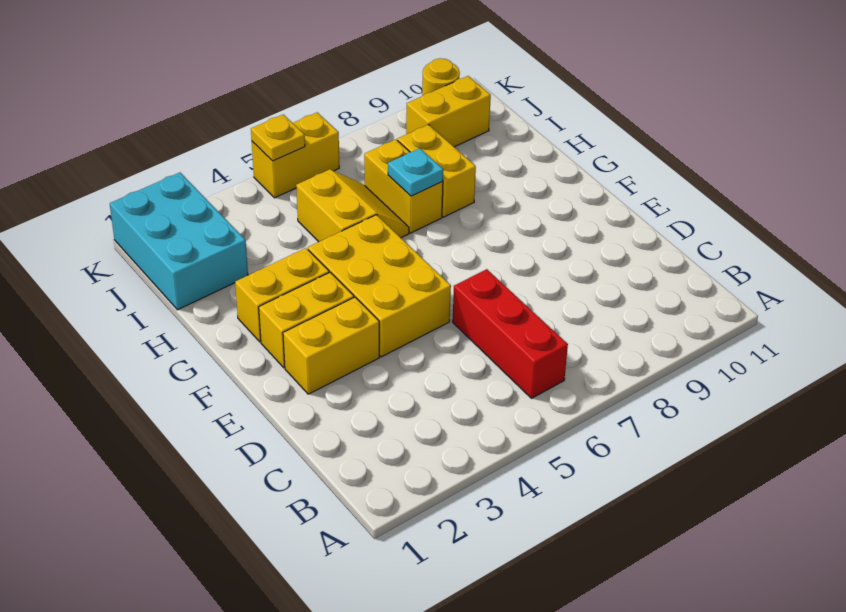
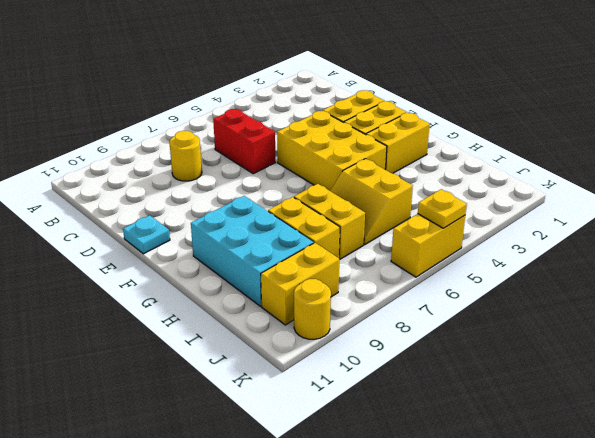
red 1x3 brick [453,269,568,398] -> red 1x2 brick [213,109,276,174]
none -> yellow 1x1 round brick [169,131,202,181]
cyan 1x1 plate [388,148,443,196] -> cyan 1x1 plate moved to [123,215,170,254]
cyan 2x3 brick [110,173,248,310] -> cyan 2x3 brick moved to [191,196,314,306]

